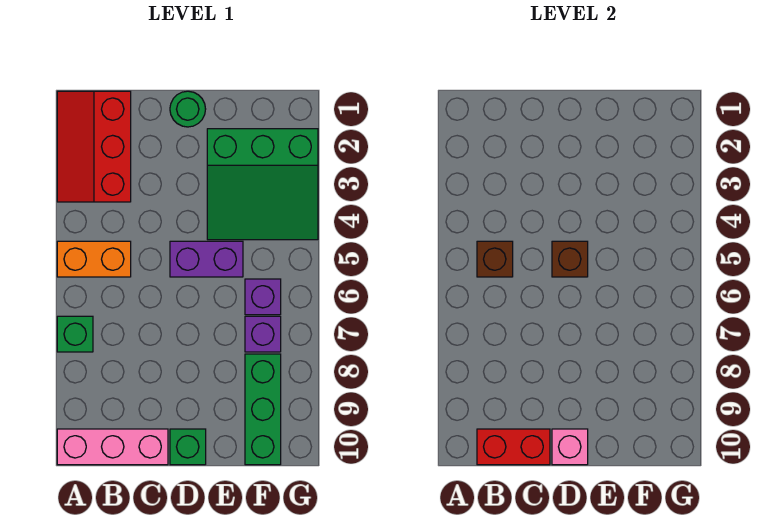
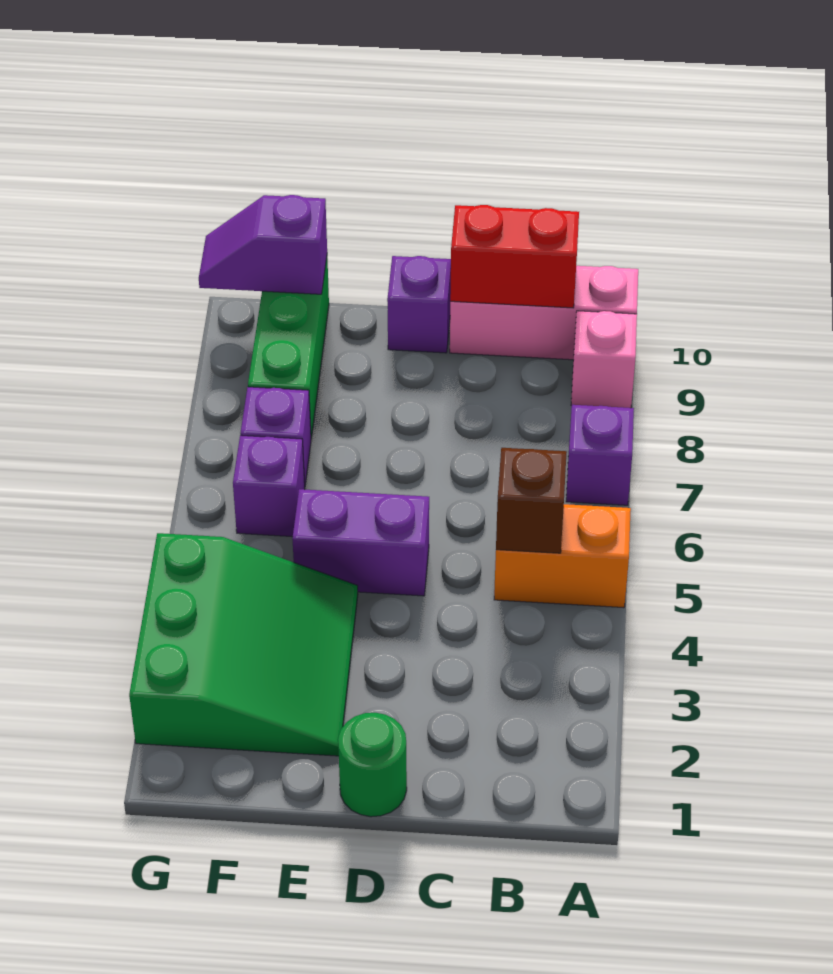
red 2x3 slope [57,91,131,202] -> none
green 1x1 brick [57,316,93,352] -> purple 1x1 brick [566,405,634,505]
brown 1x1 brick [552,241,588,277] -> none
green 1x1 brick [170,429,206,465] -> purple 1x1 brick [387,256,451,353]
pink 1x1 brick [552,429,588,465] -> pink 1x1 brick moved to [571,311,637,408]
green 3x3 slope [207,129,318,240] -> green 3x3 slope turned to [129,533,358,756]
none -> purple 1x2 slope [199,195,327,294]

